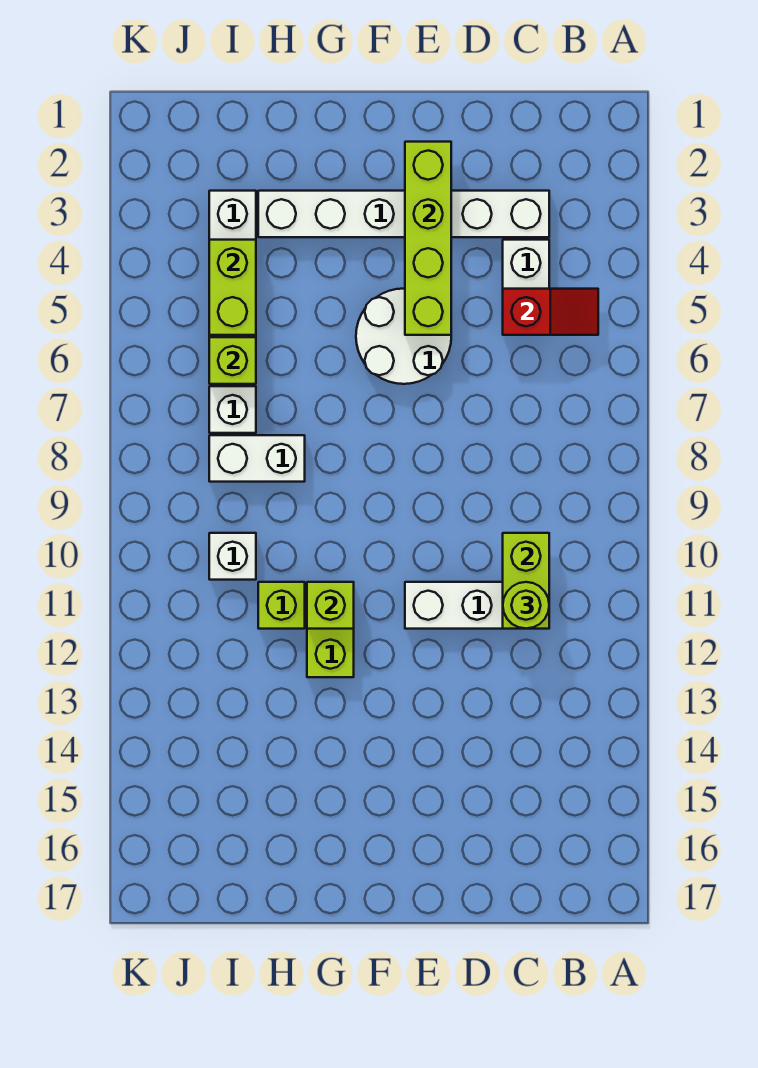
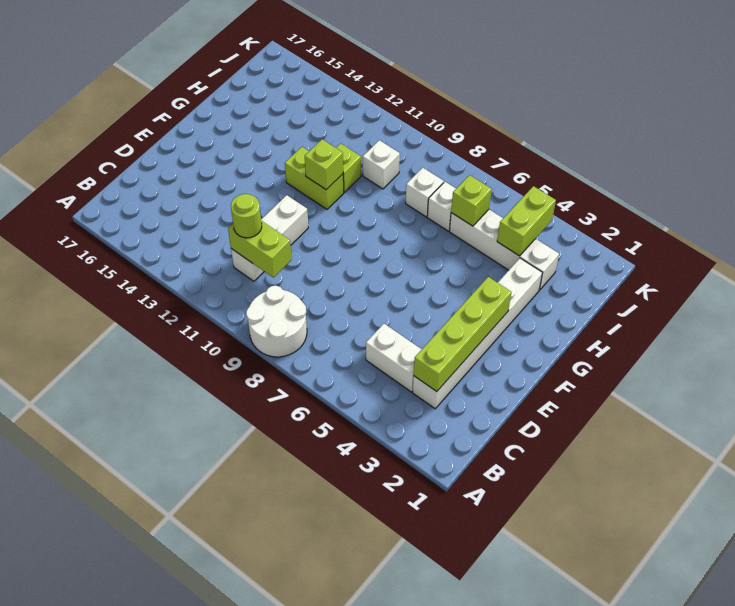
red 1x2 slope [503,289,598,335] -> none
lime 1x4 brick [405,142,451,335] -> lime 1x4 brick turned to [414,277,511,392]
white 2x2 round brick [356,289,451,384] -> white 2x2 round brick moved to [246,286,307,357]
white 1x2 brick [209,435,305,482] -> white 1x1 brick [406,168,444,217]
lime 1x2 brick [209,240,256,335] -> lime 1x2 brick turned to [497,186,556,256]

